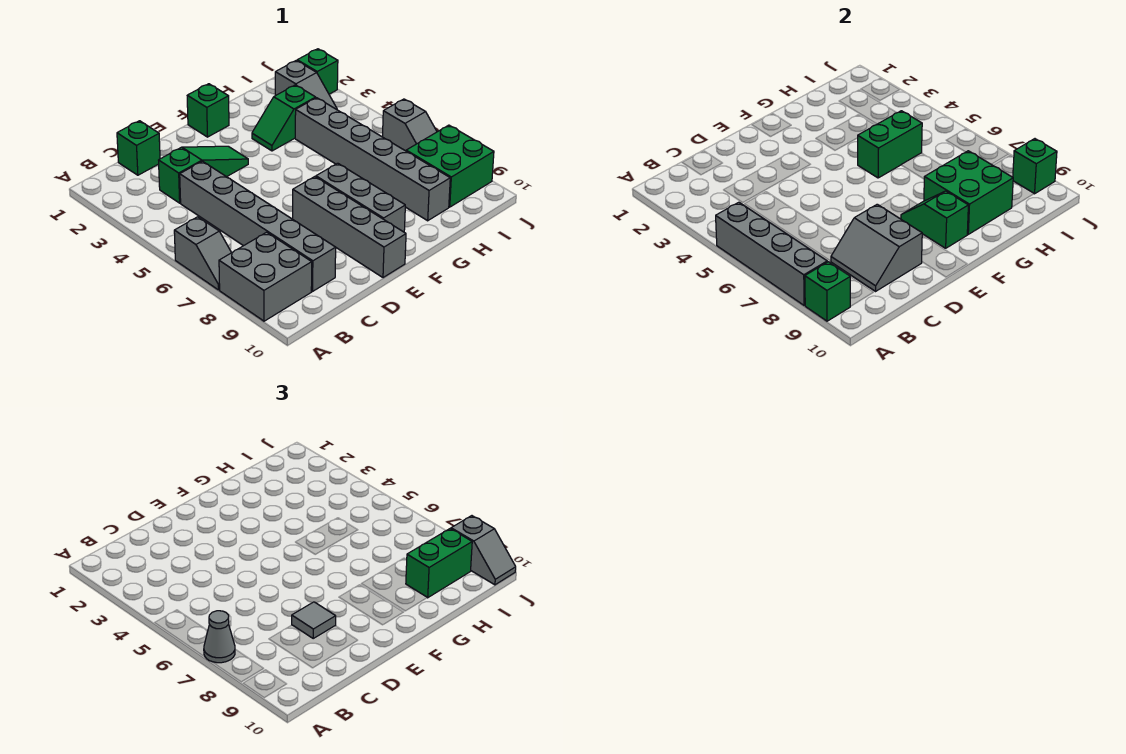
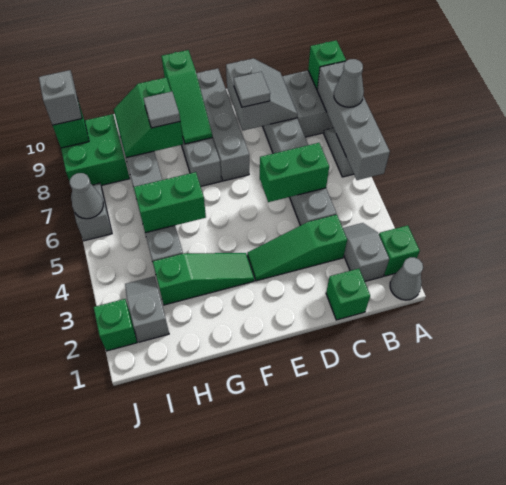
none -> grey 1x1 cone [390,257,423,300]
none -> grey 1x2 slope [343,223,389,281]
green 1x1 brick [187,84,229,137] -> green 1x1 brick moved to [379,225,420,276]
green 1x2 slope [901,191,968,248] -> green 1x3 slope [161,50,212,144]
green 1x2 slope [252,85,316,151] -> green 1x3 slope [153,253,254,305]
green 2x2 brick [924,151,1013,234] -> green 2x2 slope [114,78,183,158]
none -> grey 1x1 tile [143,92,180,128]
green 1x2 brick [406,529,472,598] -> green 1x2 brick moved to [260,143,329,202]
none -> grey 1x1 cone [70,173,103,219]

